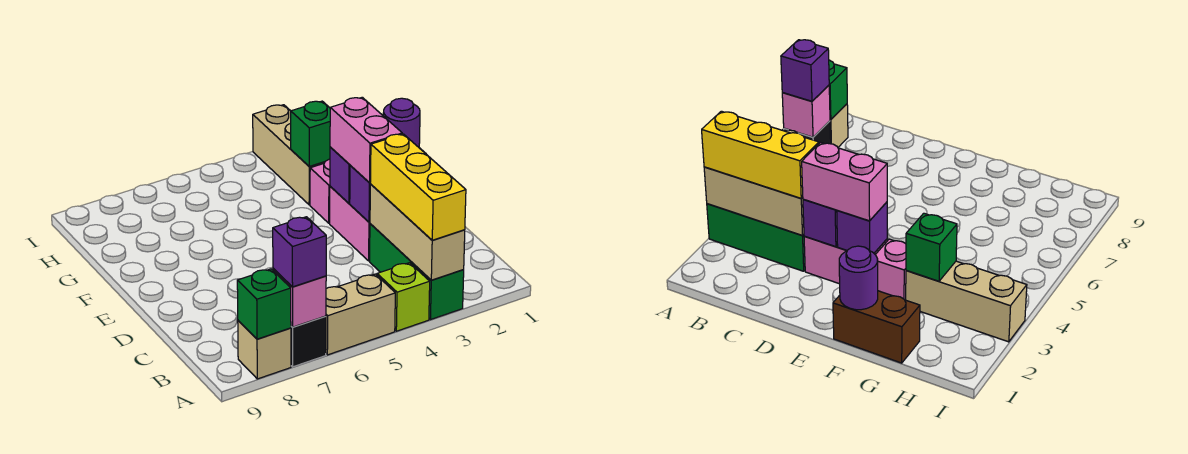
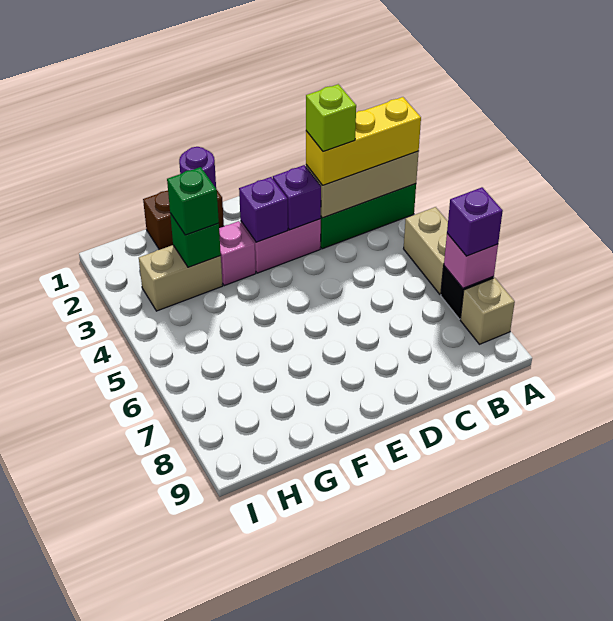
lime 1x1 brick [377,263,430,331] -> lime 1x1 brick moved to [306,84,356,152]
green 1x1 brick [237,269,291,339] -> green 1x1 brick moved to [167,167,219,235]
pink 1x2 brick [330,97,402,183] -> none
tan 1x3 brick [253,105,325,205] -> tan 1x2 brick [139,245,223,311]

